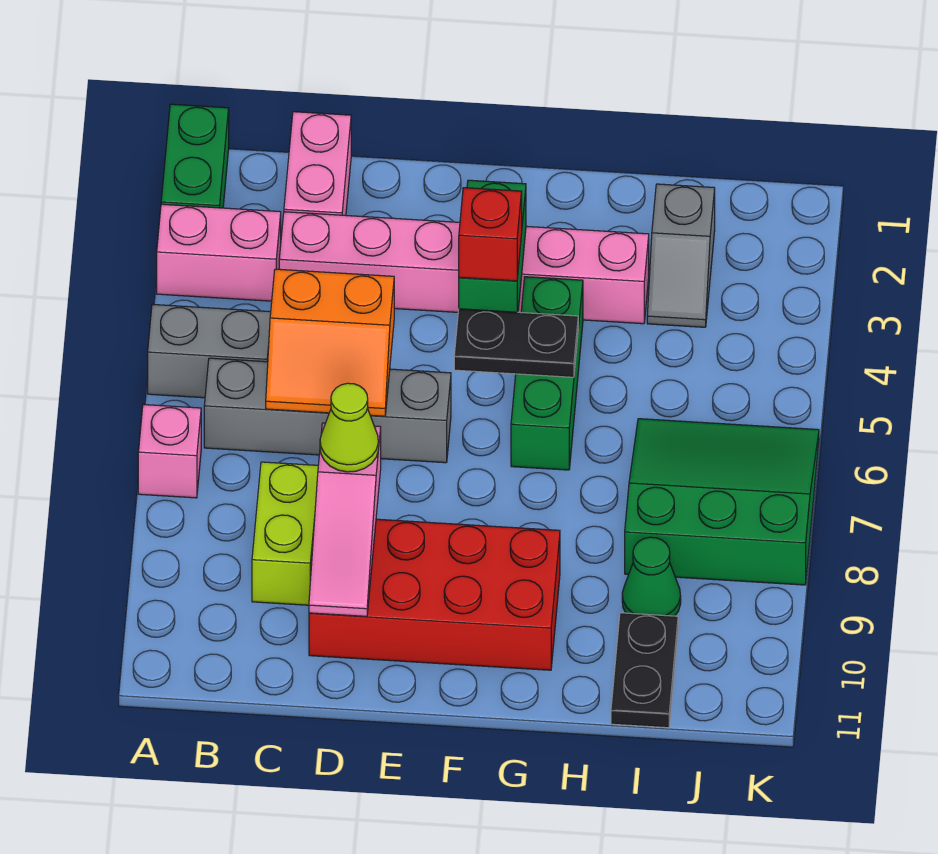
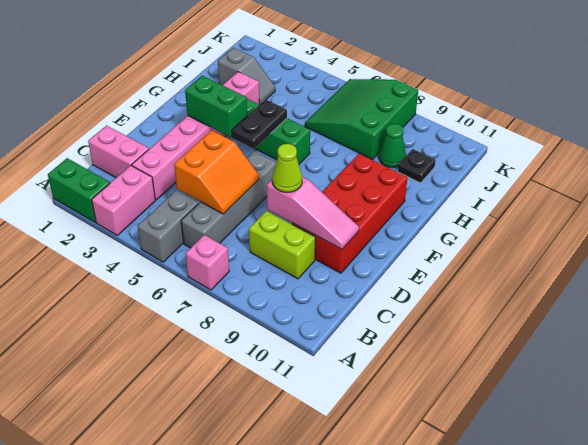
red 1x1 brick [459,188,522,281] -> none
black 1x2 plate [611,613,678,728] -> black 1x1 plate [398,149,436,183]

